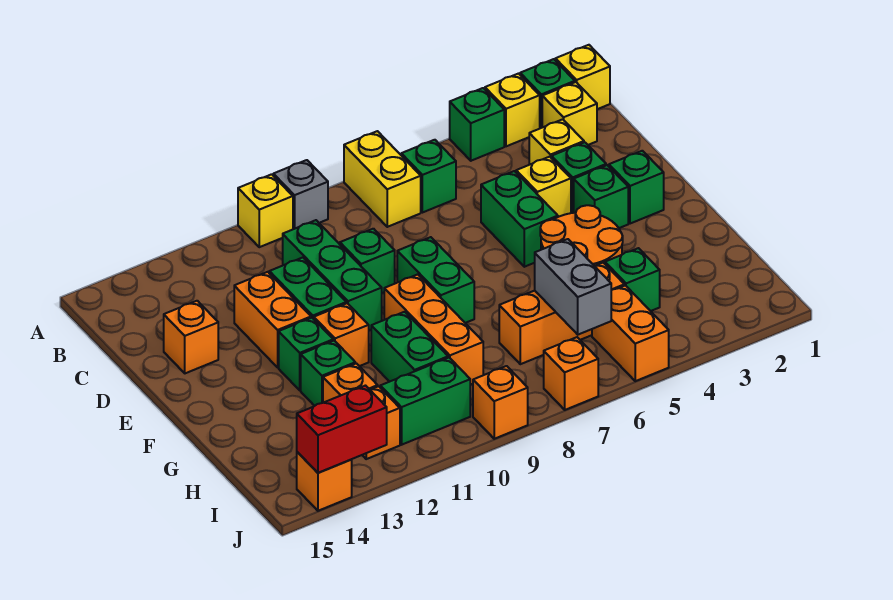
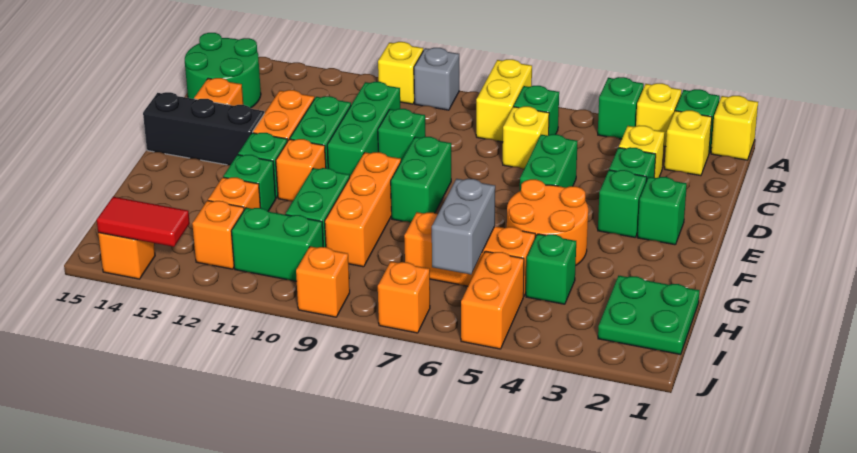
none -> green 2x2 round brick [185,33,261,108]
yellow 1x1 brick [516,157,571,217] -> yellow 1x1 brick moved to [503,106,549,169]
none -> black 1x3 brick [143,92,264,165]
none -> green 2x2 plate [598,276,699,355]
red 1x2 brick [297,386,387,473] -> red 1x2 tile [97,197,190,247]

